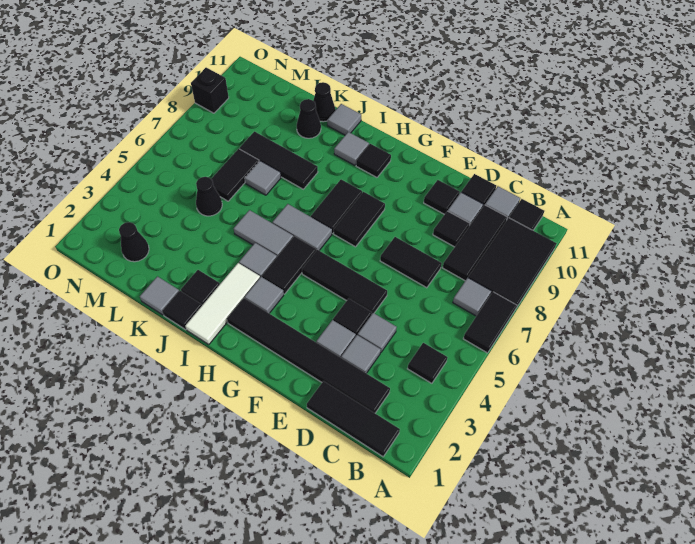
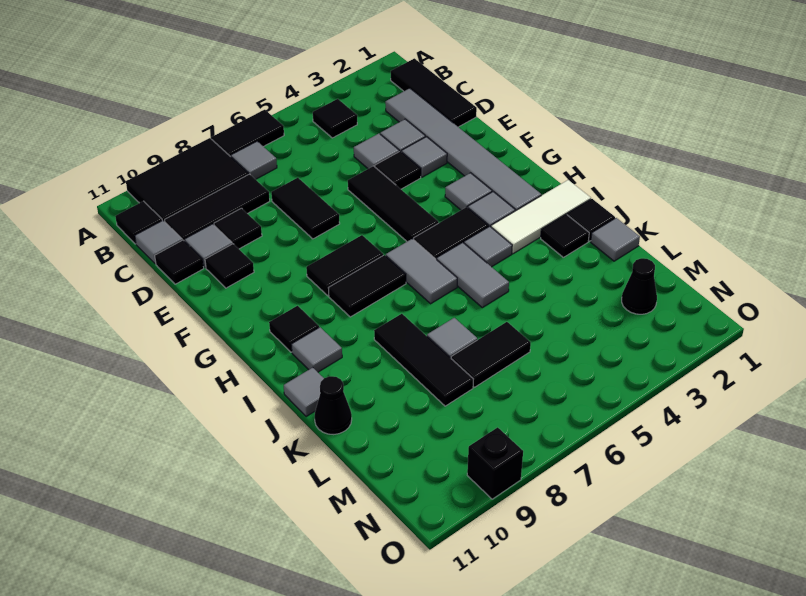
black 1x6 tile [227,298,390,413] -> grey 1x6 tile [385,88,541,211]
none -> grey 1x1 tile [445,173,492,210]
black 1x1 cone [297,99,321,138] -> none
black 1x1 cone [196,177,222,216] -> none

